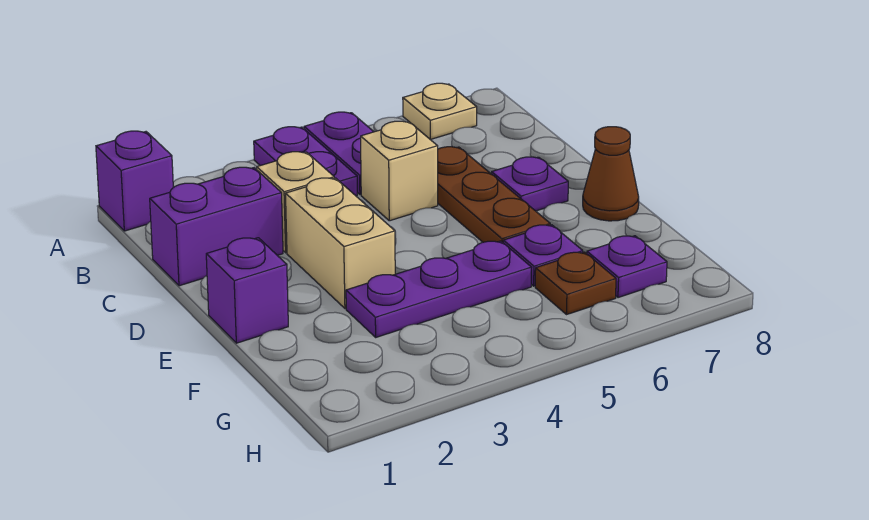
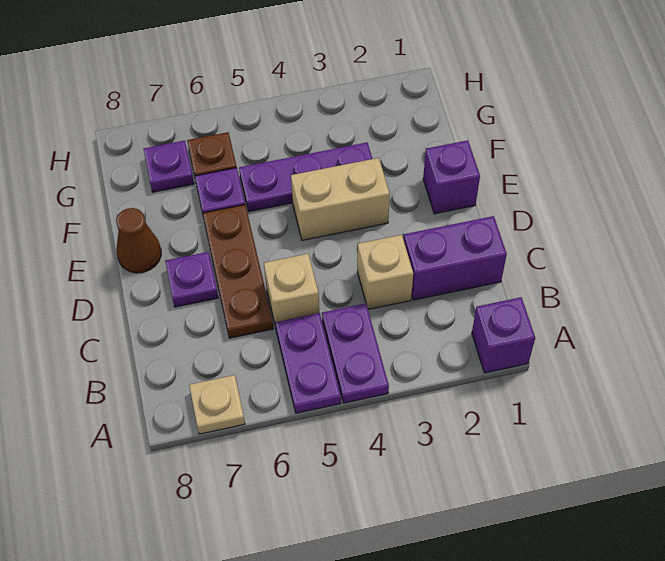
tan 1x2 brick [285,178,395,309] -> tan 1x2 brick turned to [291,158,390,240]

